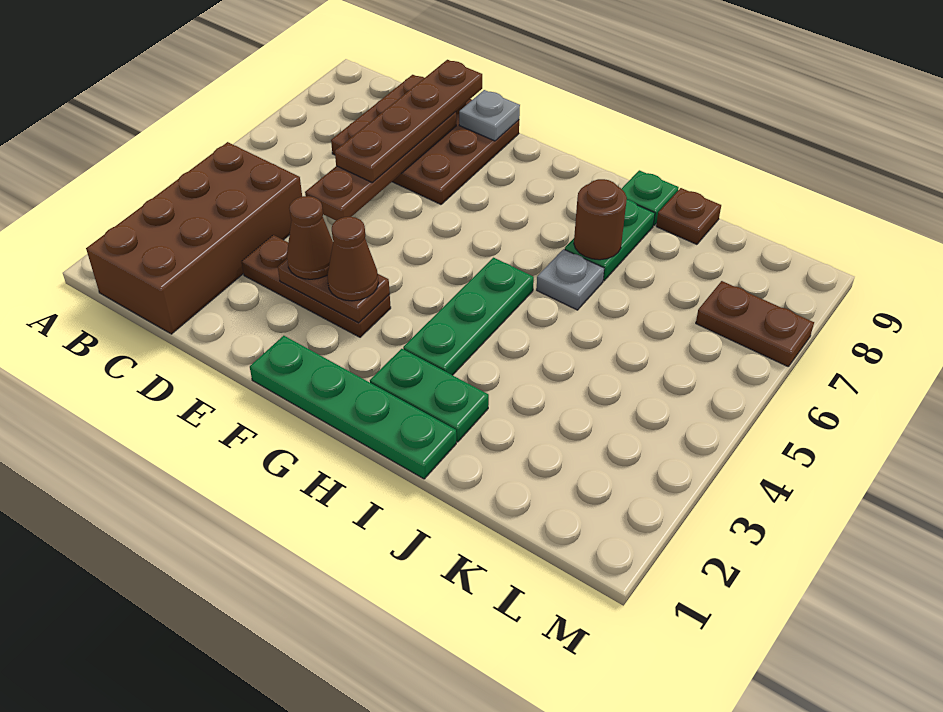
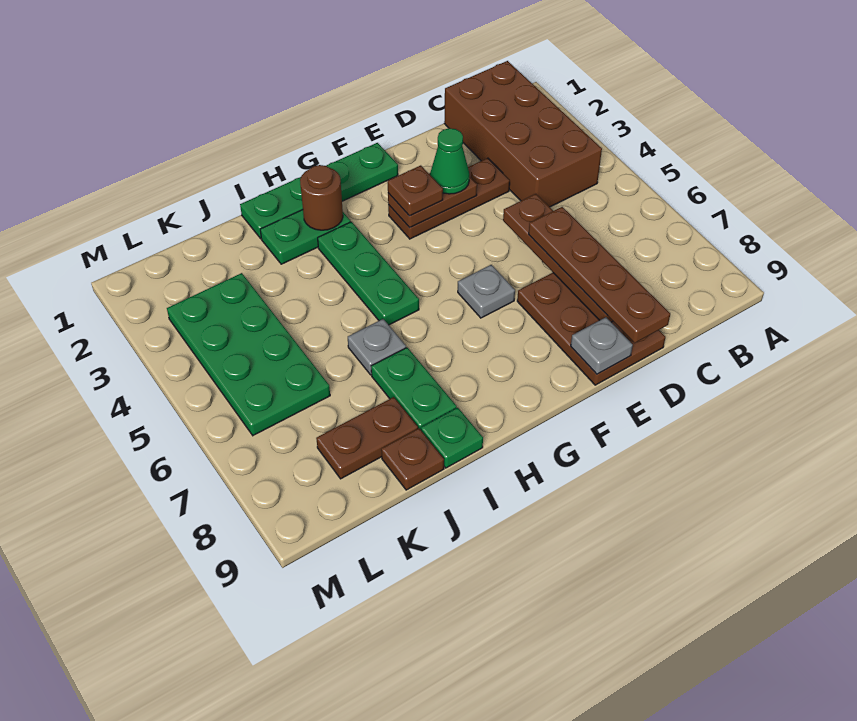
brown 3x3 plate [331,75,519,204] -> brown 2x3 plate [517,273,665,385]
brown 1x1 cone [287,196,333,279] -> green 1x1 cone [430,128,469,194]
brown 1x1 cone [327,217,379,301] -> brown 1x1 plate [388,165,443,216]
none -> grey 1x1 plate [458,265,515,318]
brown 1x1 round brick [574,179,627,260] -> brown 1x1 round brick moved to [300,165,343,230]
none -> green 2x4 plate [167,273,330,435]
brown 1x2 plate [696,281,814,367] -> brown 1x2 plate moved to [316,397,418,479]

